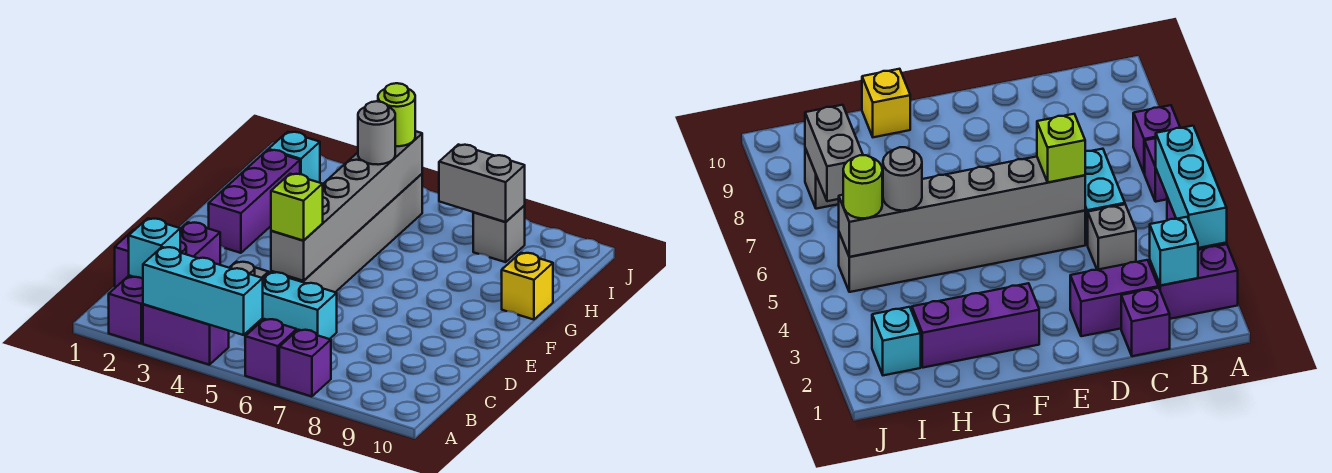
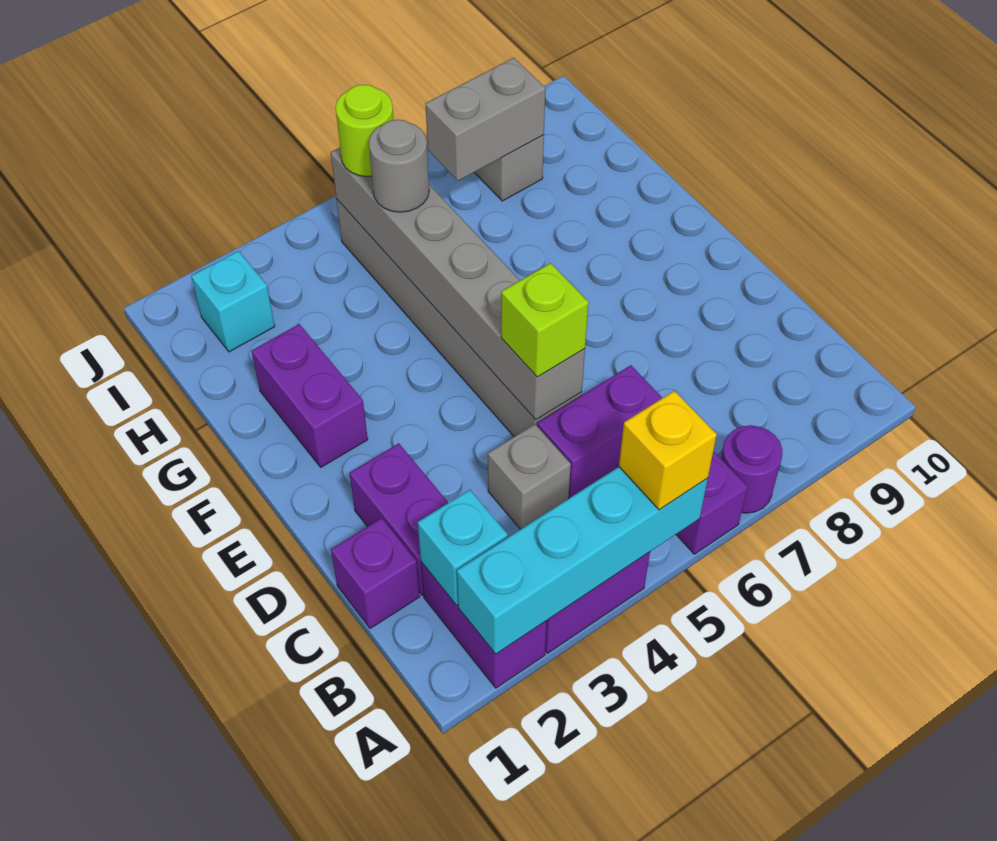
cyan 1x3 brick [143,247,263,335] -> cyan 1x4 brick [457,467,708,654]
purple 1x1 brick [279,330,331,397] -> purple 1x1 round brick [721,425,782,513]
cyan 1x2 brick [251,272,337,339] -> purple 1x2 brick [537,365,662,499]
purple 1x3 brick [208,150,300,253] -> purple 1x2 brick [251,324,368,467]
yellow 1x1 brick [502,253,553,320] -> yellow 1x1 brick moved to [619,391,717,510]

